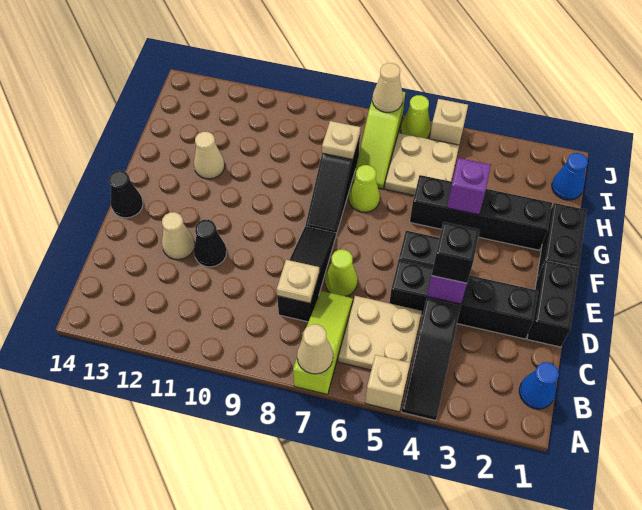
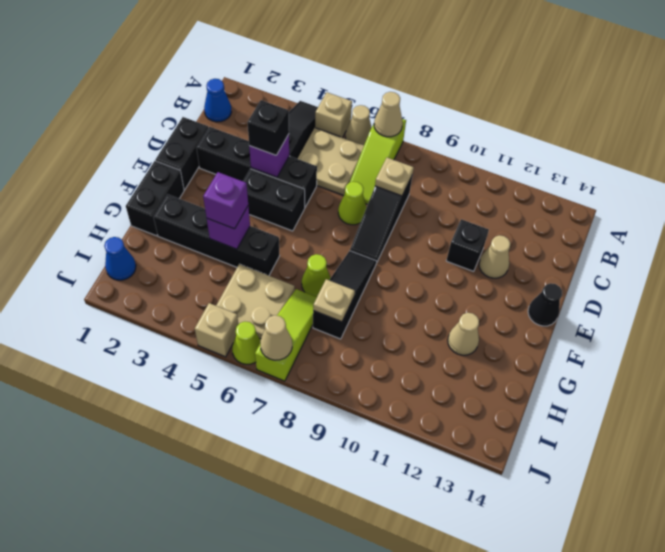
none -> tan 1x1 cone [346,105,372,145]
black 1x1 cone [194,220,227,267] -> black 1x1 brick [446,219,489,271]
none -> purple 1x1 brick [203,172,248,229]

